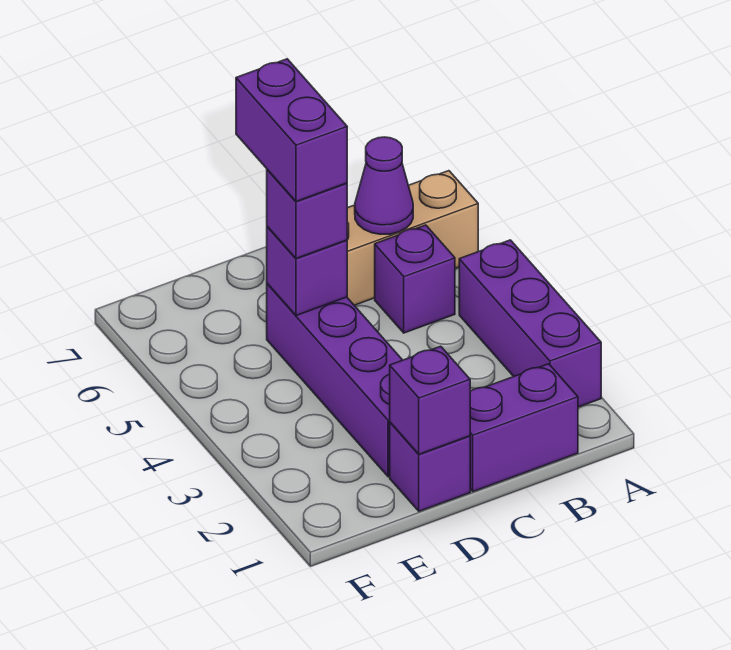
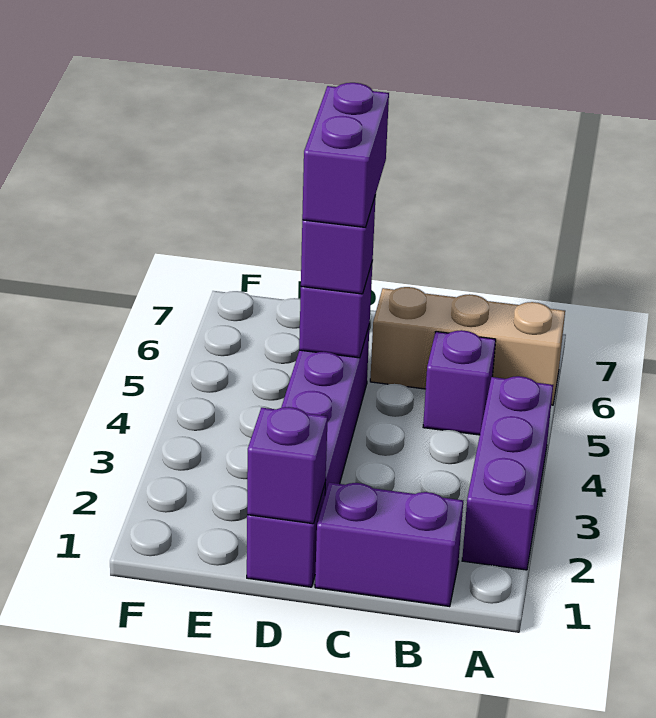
purple 1x1 cone [355,137,413,234] -> none

